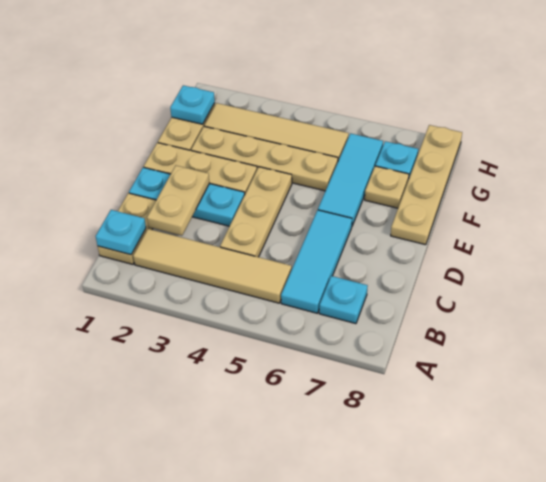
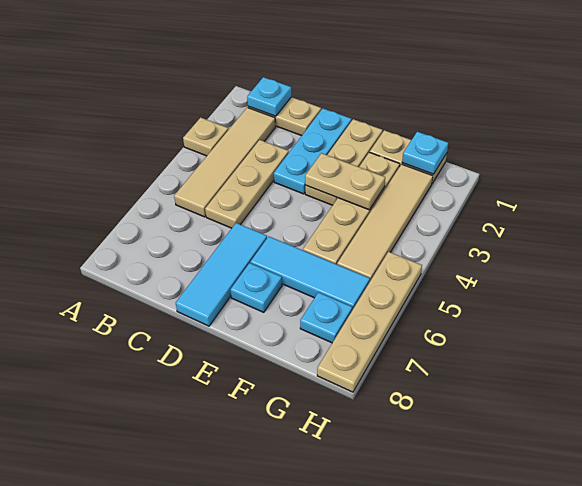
cyan 1x3 tile [281,210,352,313] -> cyan 1x3 tile turned to [176,223,267,326]
cyan 1x1 plate [319,276,368,324] -> cyan 1x1 plate moved to [230,263,282,312]
tan 1x2 plate [147,166,210,236] -> tan 1x2 plate moved to [305,153,385,210]
tan 1x3 plate [220,167,292,257] -> tan 1x3 plate turned to [205,140,289,228]
tan 1x4 plate [391,125,462,245] -> tan 1x4 plate turned to [317,252,422,392]
tan 1x1 plate [365,166,409,208] -> tan 1x1 plate moved to [183,117,228,156]

